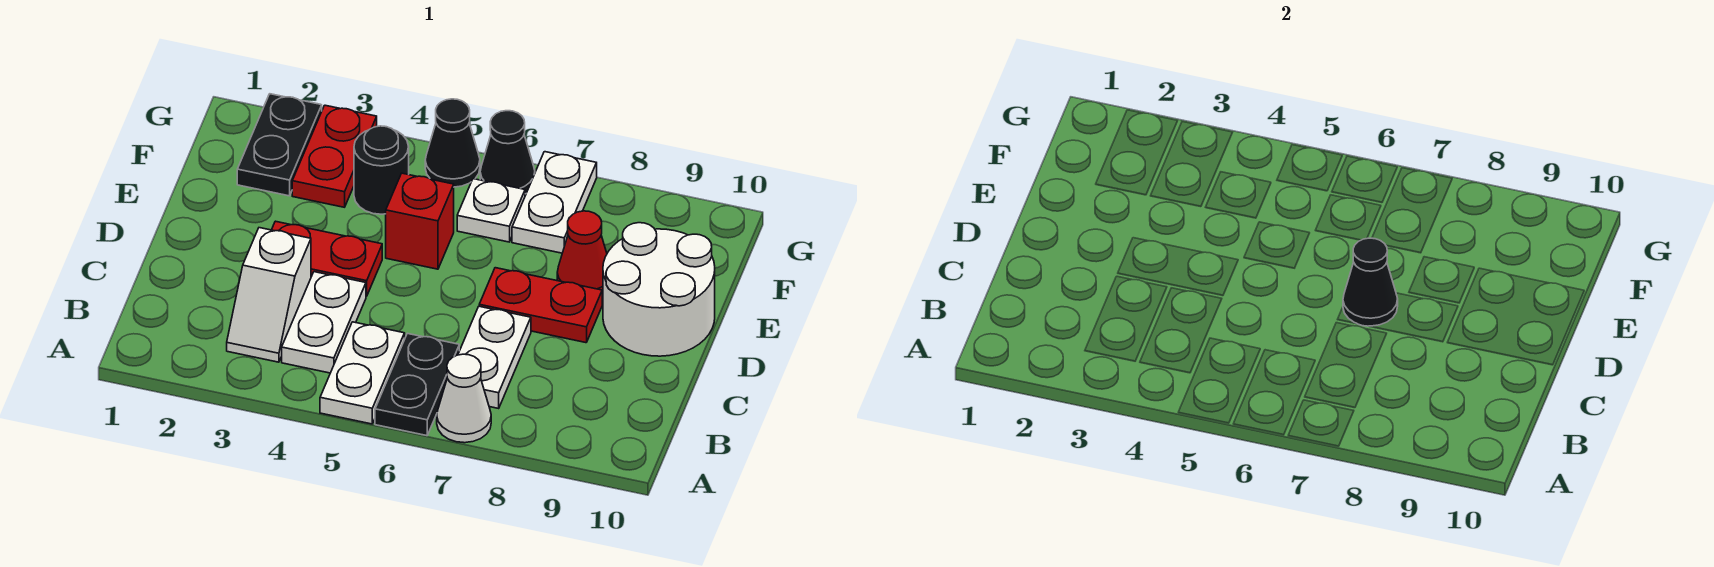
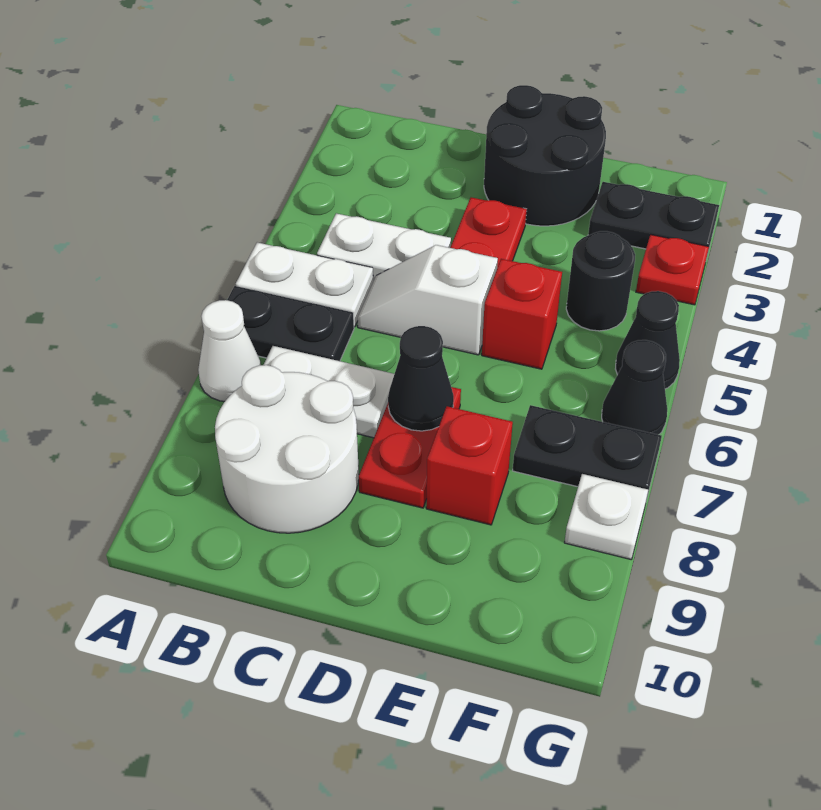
white 1x2 slope [227,228,311,362] -> white 1x2 slope moved to [357,245,498,355]
none -> black 2x2 round brick [484,85,606,226]
white 2x2 round brick [603,223,715,356] -> white 2x2 round brick moved to [215,365,359,533]
red 1x1 cone [557,211,607,294] -> red 1x1 brick [426,406,513,525]
red 1x2 plate [292,105,377,207] -> red 1x1 plate [636,234,709,305]
white 1x1 plate [457,179,525,242] -> white 1x1 plate moved to [564,474,648,559]
white 1x2 plate [512,152,597,253] -> black 1x2 plate [513,405,662,496]

